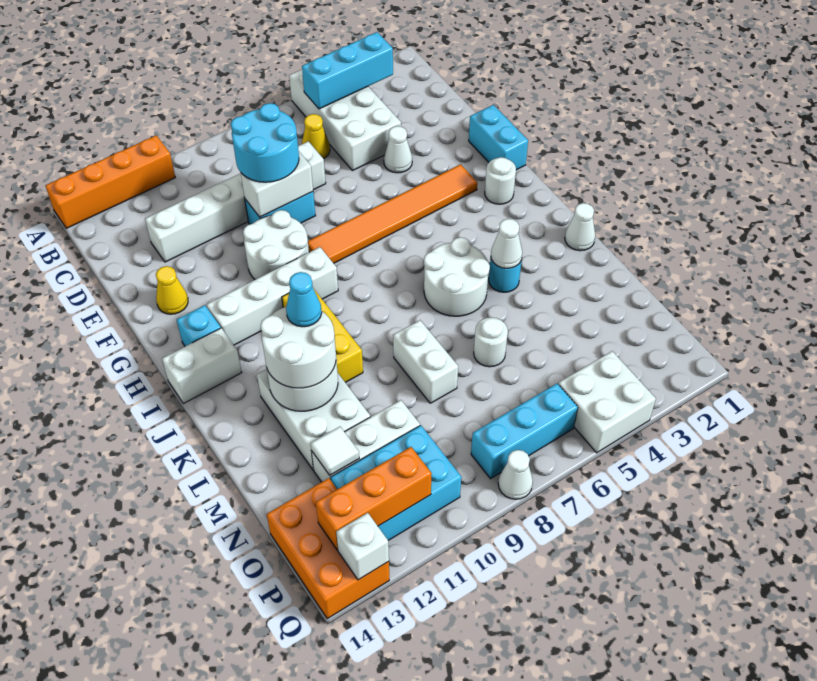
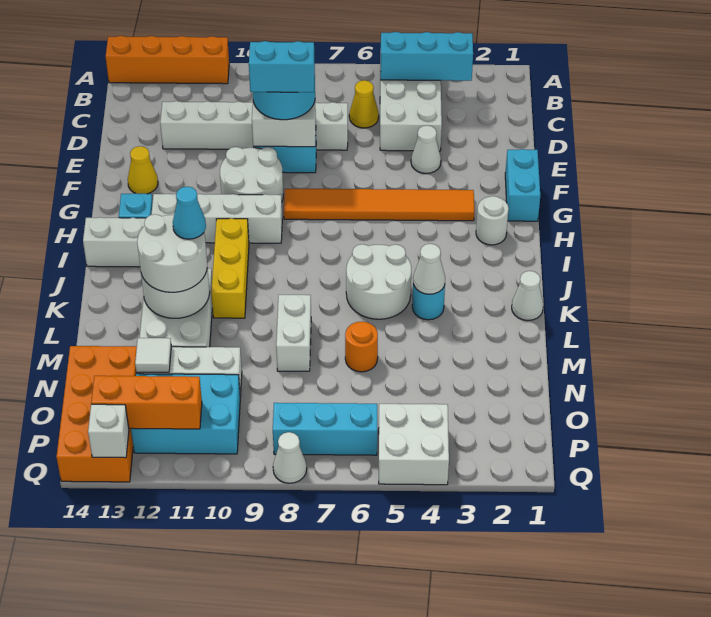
none -> cyan 1x2 brick [249,41,315,92]
white 1x1 round brick [474,317,508,367] -> orange 1x1 round brick [345,322,378,372]
orange 2x3 brick [267,478,389,619] -> orange 2x4 brick [56,346,137,482]

